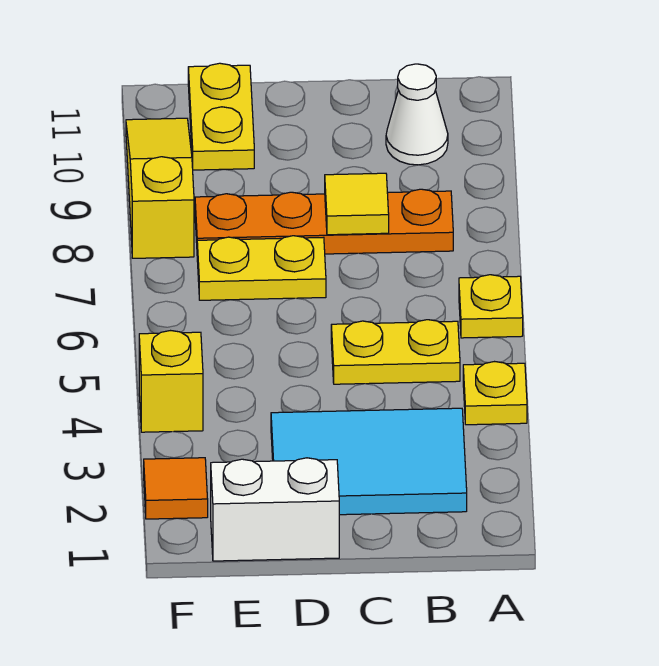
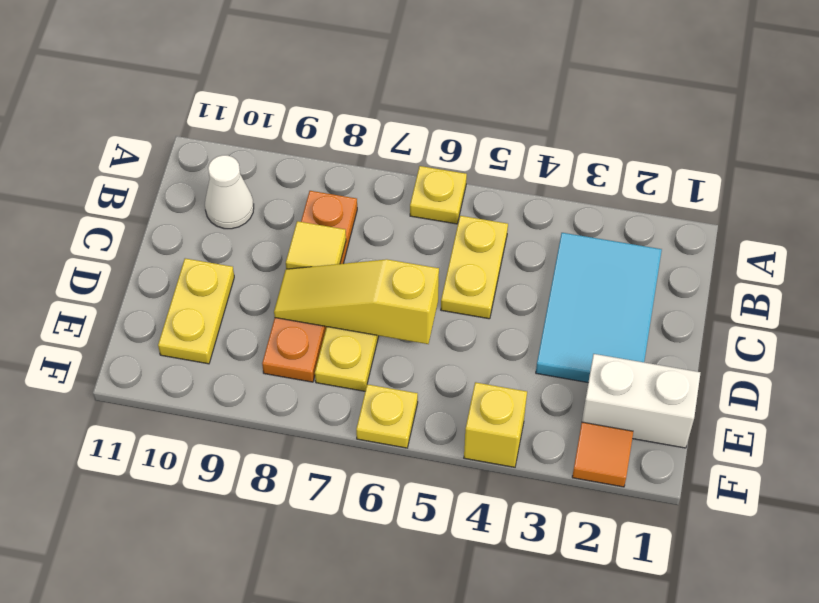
yellow 1x1 plate [463,362,527,425] -> yellow 1x1 plate moved to [356,384,418,448]
white 1x2 brick [211,458,339,561] -> white 1x2 brick turned to [582,354,701,448]
yellow 1x2 plate [188,63,254,170] -> yellow 1x2 plate turned to [158,258,234,364]
yellow 1x3 slope [126,118,194,258] -> yellow 1x3 slope moved to [274,259,439,344]

